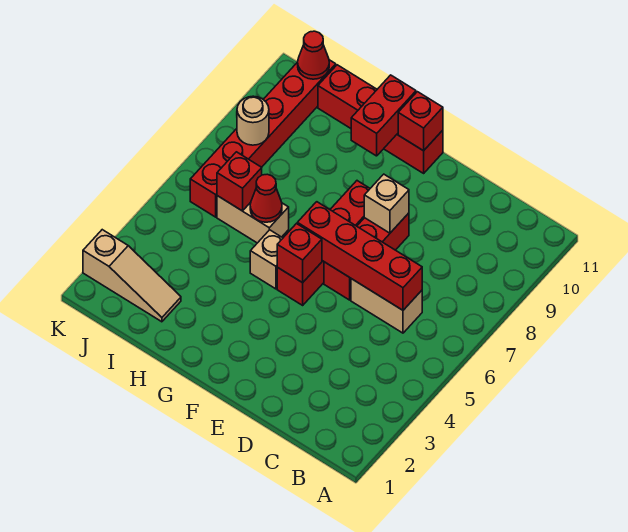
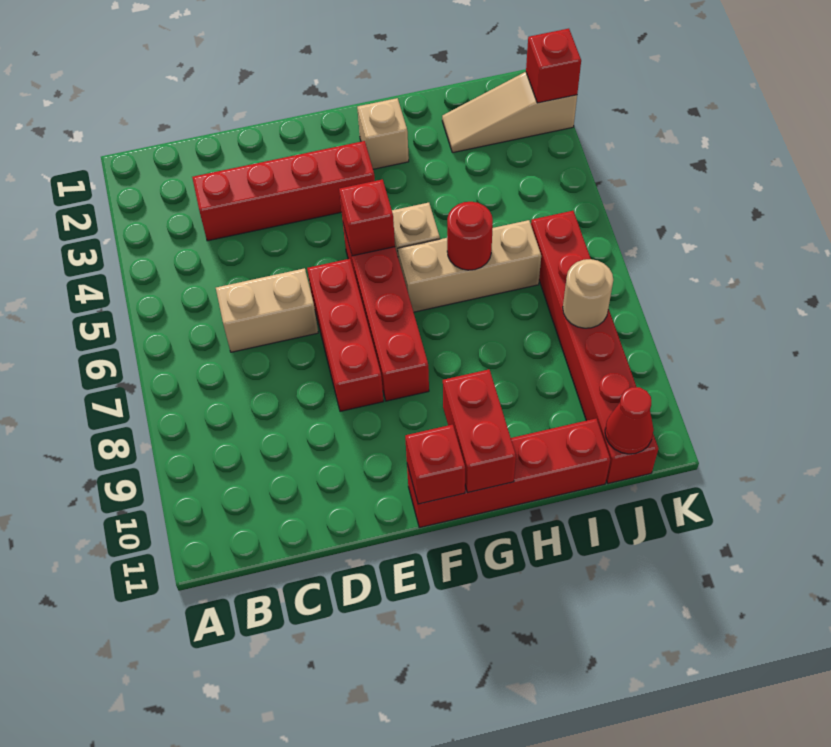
red 1x4 brick [297,202,422,310] -> red 1x4 brick moved to [192,141,375,241]
tan 1x1 brick [364,174,409,233] -> tan 1x1 brick moved to [357,98,409,169]
tan 1x2 brick [217,196,289,243] -> tan 1x3 brick [398,220,541,312]
red 1x1 cone [250,174,282,222] -> red 1x1 round brick [447,202,493,270]
red 1x1 brick [217,152,262,211] -> red 1x1 brick moved to [526,29,581,103]

